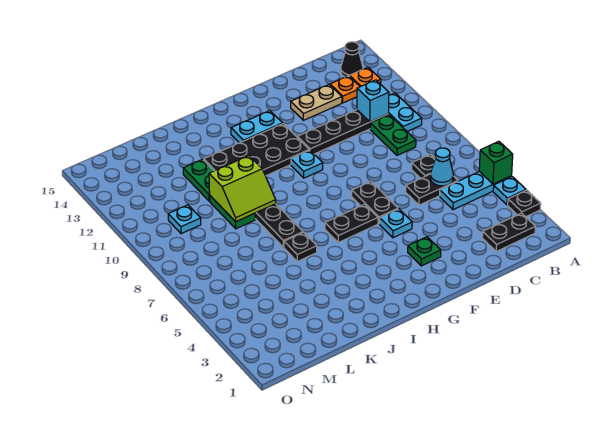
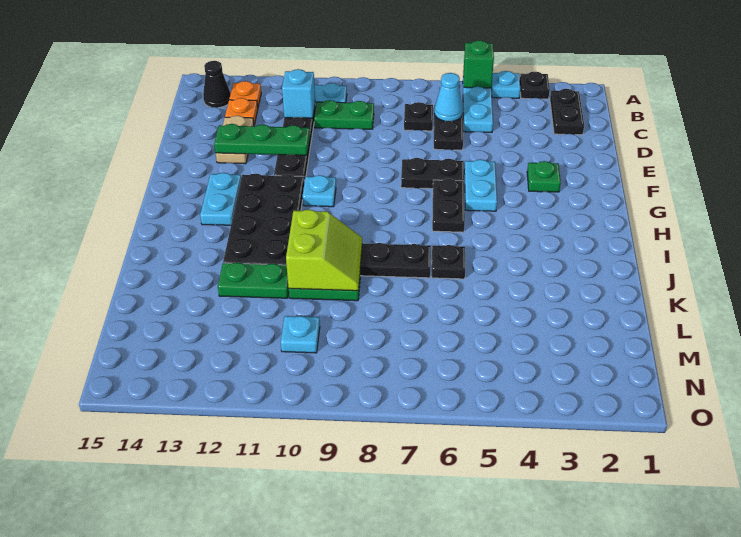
none -> green 1x3 plate [214,124,310,155]
cyan 1x1 plate [380,209,412,238] -> cyan 1x2 plate [464,159,497,211]

